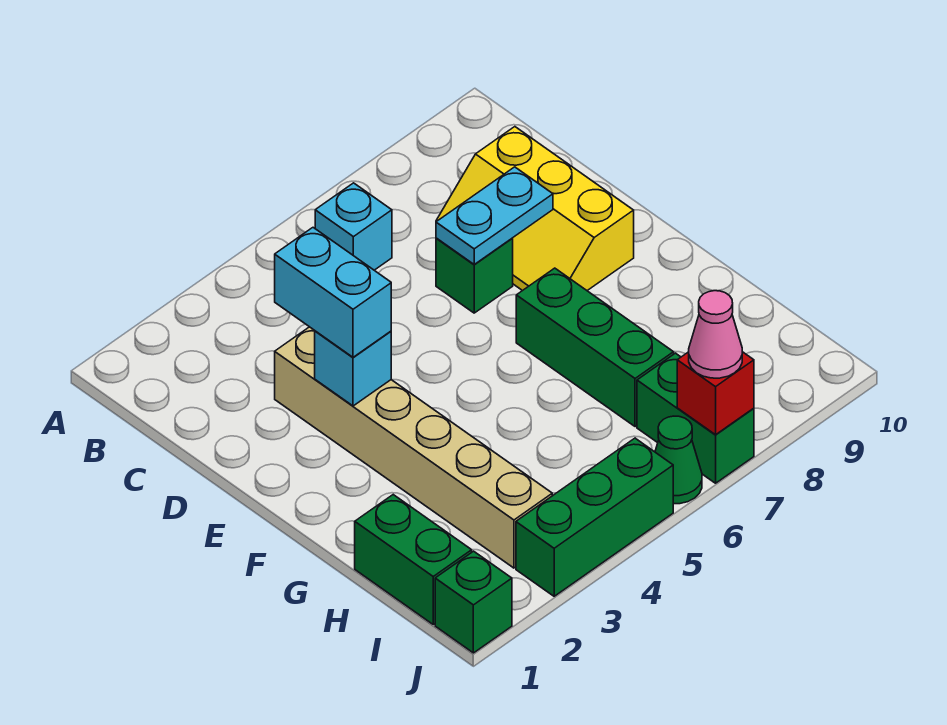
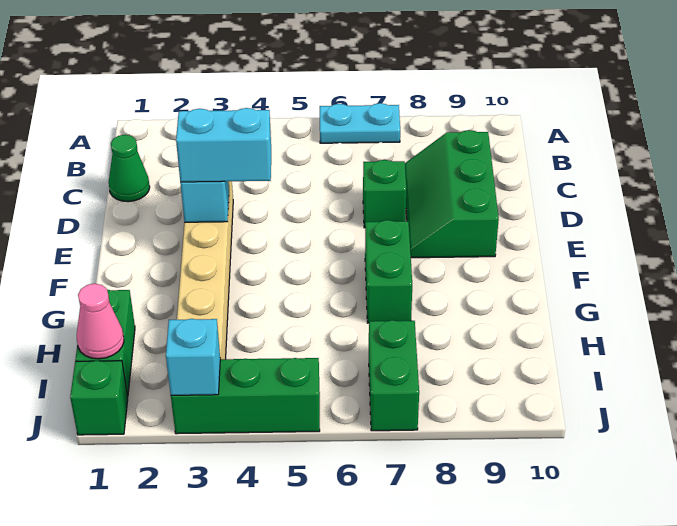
cyan 1x1 brick [315,183,392,270] -> cyan 1x1 brick moved to [166,319,220,395]
yellow 2x3 slope [436,127,634,291] -> green 2x3 slope [405,130,499,258]
cyan 1x2 brick [275,228,391,357] -> cyan 1x2 brick turned to [176,108,271,182]
cyan 1x2 plate [436,167,553,265] -> cyan 1x2 plate moved to [320,103,400,143]
green 1x3 brick [516,268,674,427] -> green 1x2 brick [365,220,412,323]
green 1x1 cone [655,416,702,504] -> green 1x1 cone moved to [109,135,150,202]
red 1x1 brick [677,352,754,435] -> none
pink 1x1 cone [689,291,742,378] -> pink 1x1 cone moved to [77,284,124,359]

